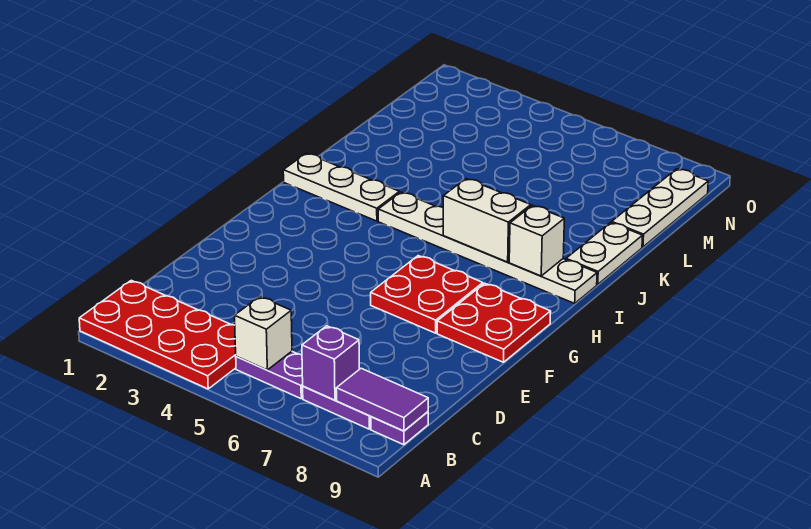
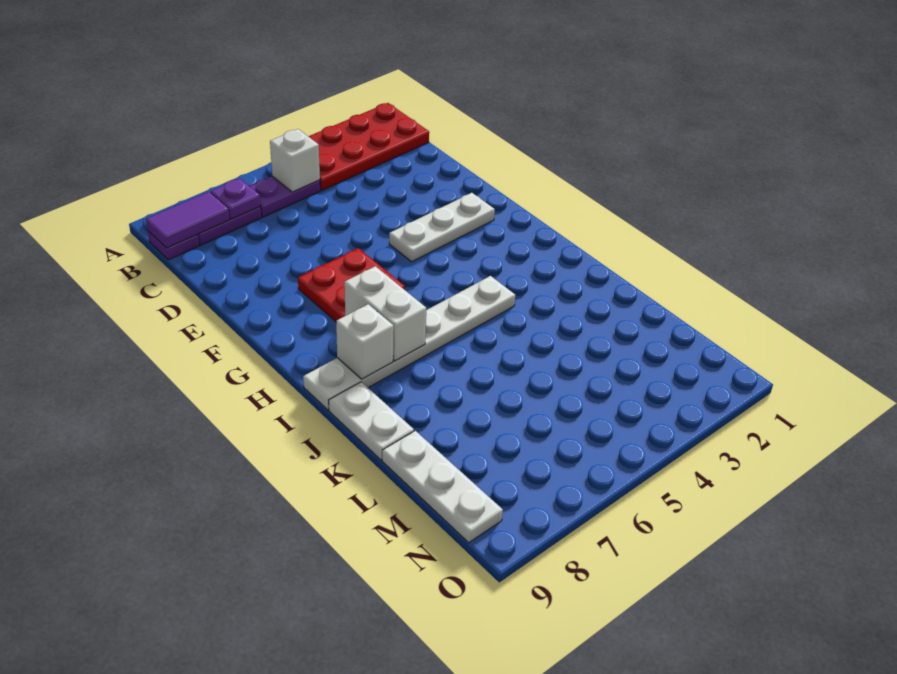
purple 1x1 brick [302,326,359,400] -> purple 1x1 plate [211,179,261,219]
red 2x2 plate [437,283,551,362] -> none
white 1x3 plate [283,153,399,221] -> white 1x3 plate moved to [389,193,495,262]
white 1x2 brick [443,179,531,262] -> white 1x2 brick turned to [344,266,426,361]

